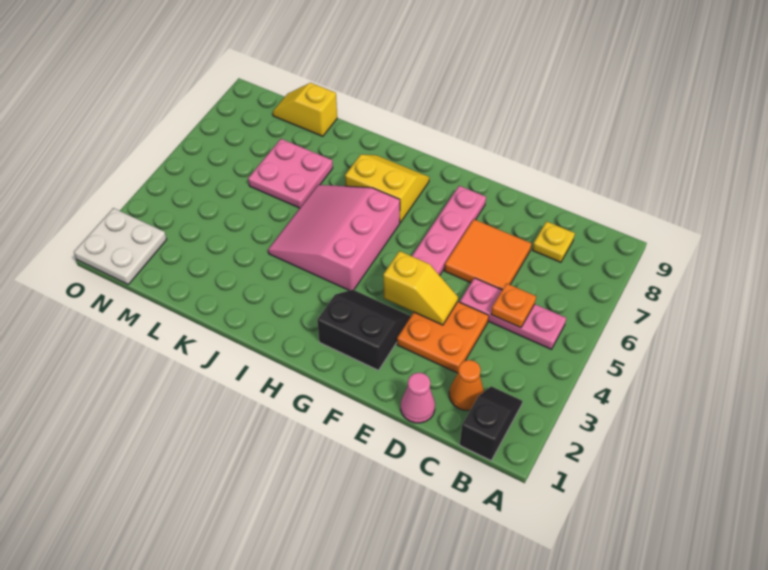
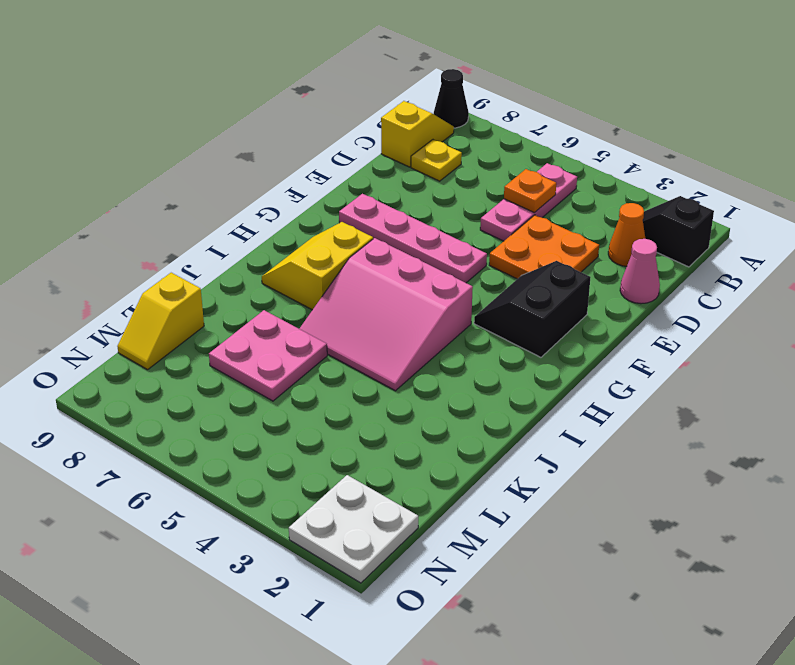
none -> black 1x1 cone [434,69,469,128]
orange 2x2 tile [444,219,531,290] -> none
yellow 1x2 slope [383,251,458,325] -> yellow 1x2 slope moved to [381,101,454,167]

